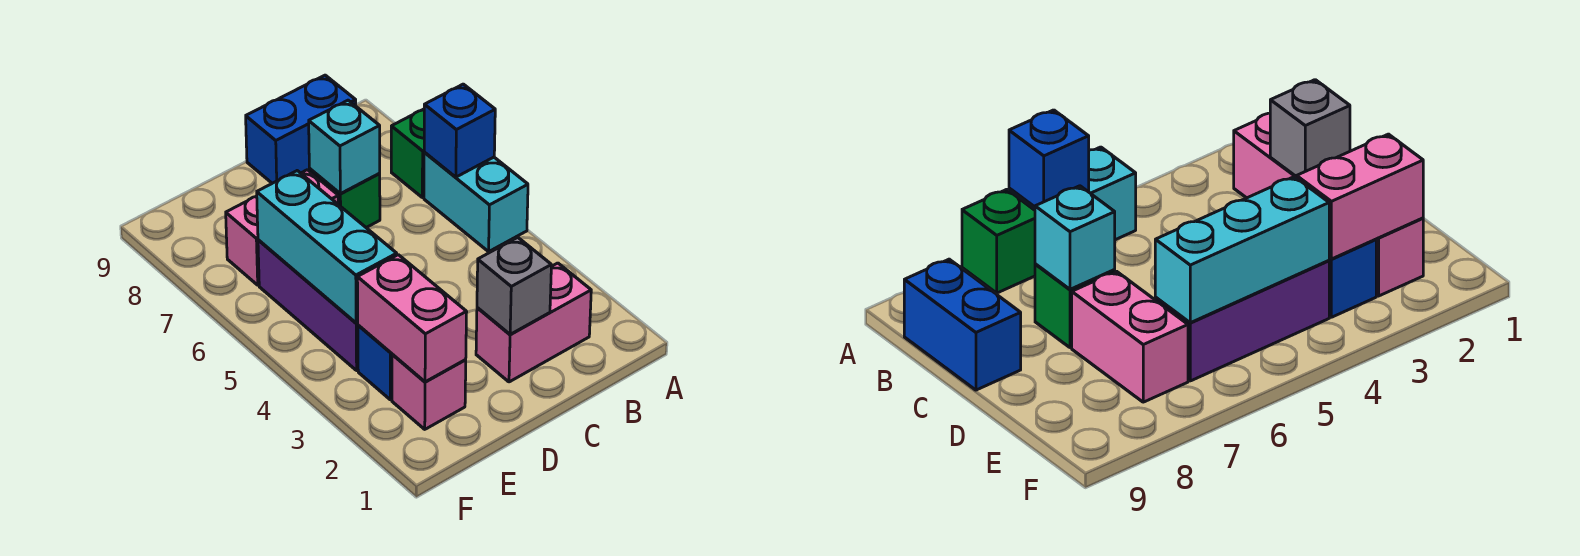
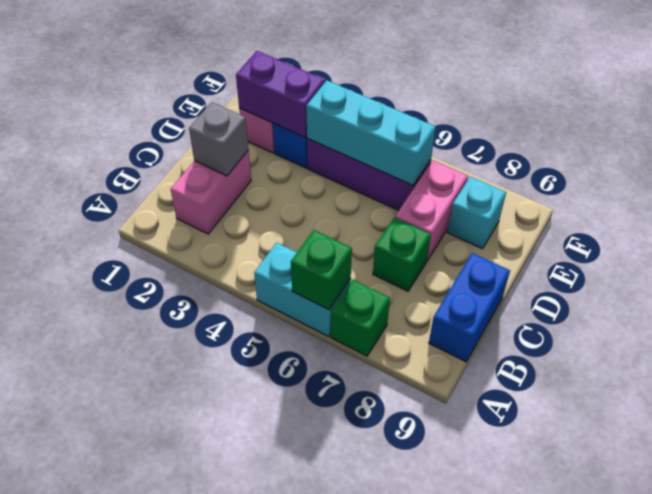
blue 1x1 brick [424,84,495,177] -> green 1x1 brick [291,230,352,310]
cyan 1x1 brick [309,100,380,194] -> cyan 1x1 brick moved to [448,177,506,249]
pink 1x2 brick [357,255,467,382] -> purple 1x2 brick [236,51,325,137]

